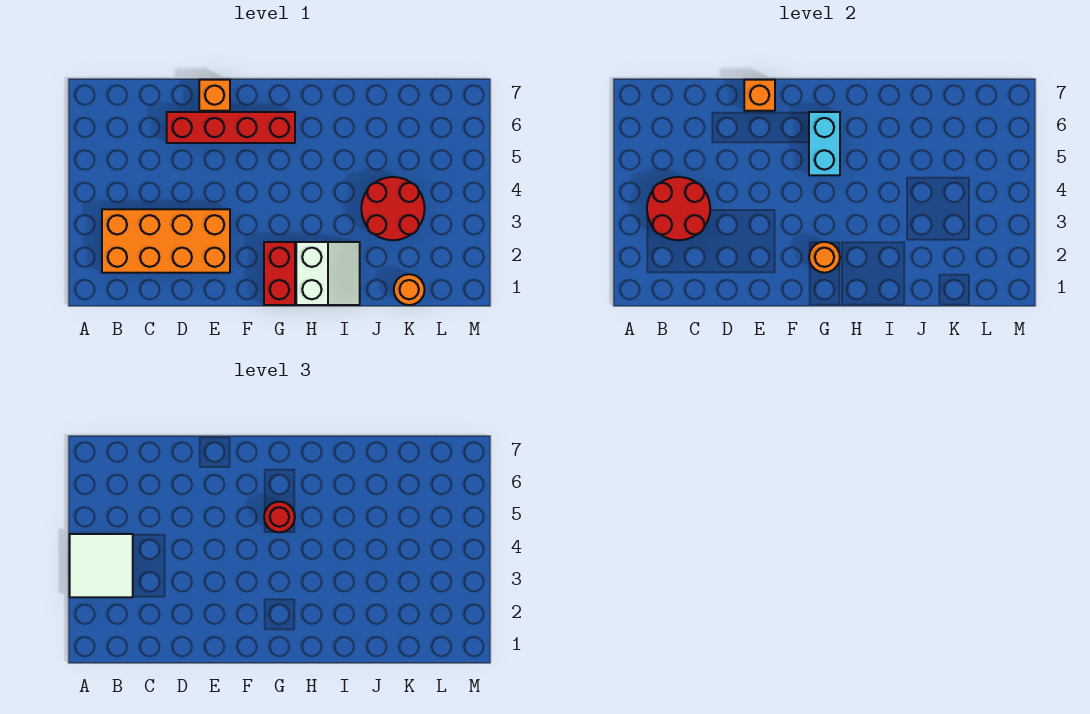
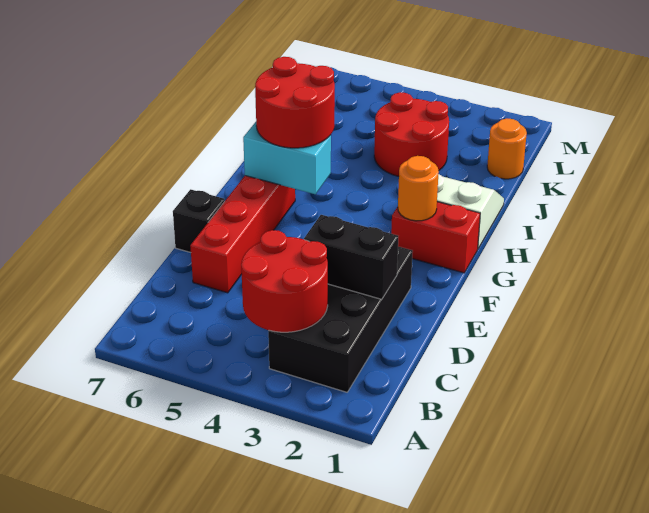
white 2x2 tile [70,534,133,597] -> none
orange 2x4 brick [102,209,230,273] -> black 2x4 brick [268,247,413,392]
none -> black 1x2 brick [304,215,398,299]
orange 1x1 brick [199,80,230,111] -> black 1x1 brick [173,189,225,253]
orange 1x1 brick [744,80,775,111] -> none
red 1x1 round brick [264,502,295,532] -> red 2x2 round brick [255,57,335,148]

